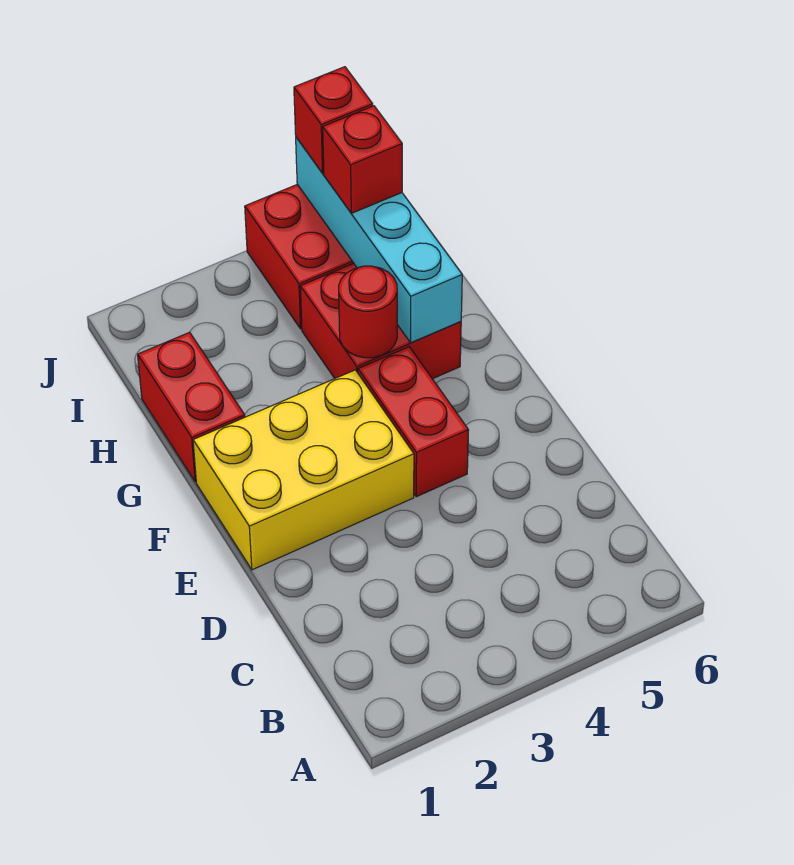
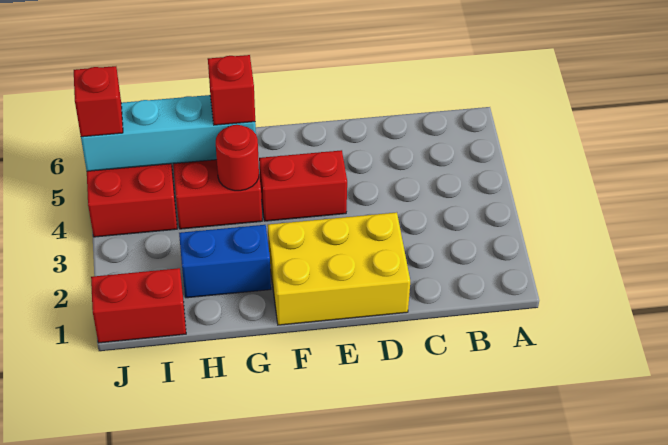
yellow 2x3 brick [193,370,414,570] -> yellow 2x3 brick turned to [268,212,410,325]
red 1x2 brick [138,332,245,482] -> red 1x2 brick moved to [91,268,186,343]
none -> blue 1x2 brick [179,225,271,298]
red 1x1 brick [323,106,402,213] -> red 1x1 brick moved to [208,55,255,125]

